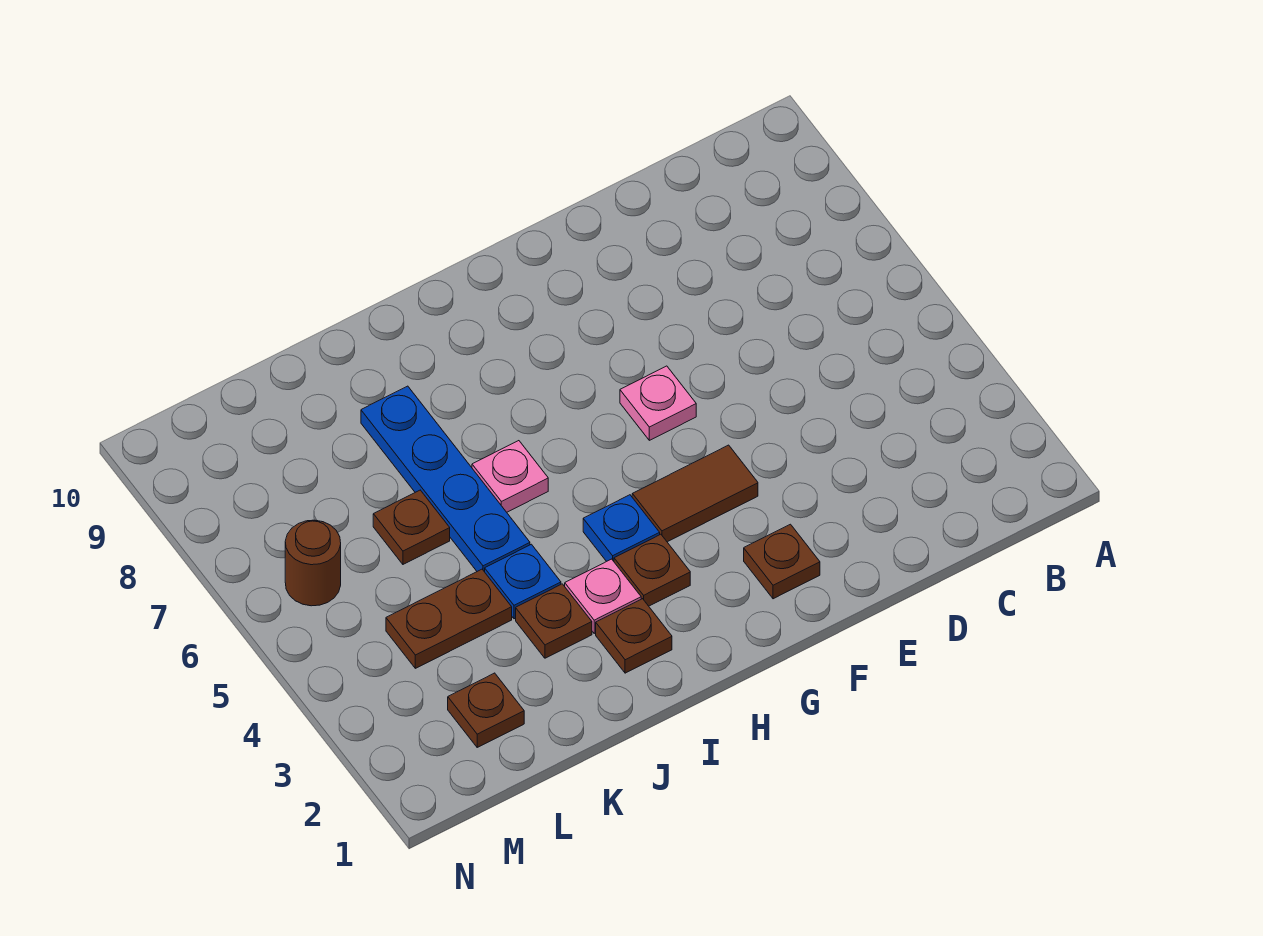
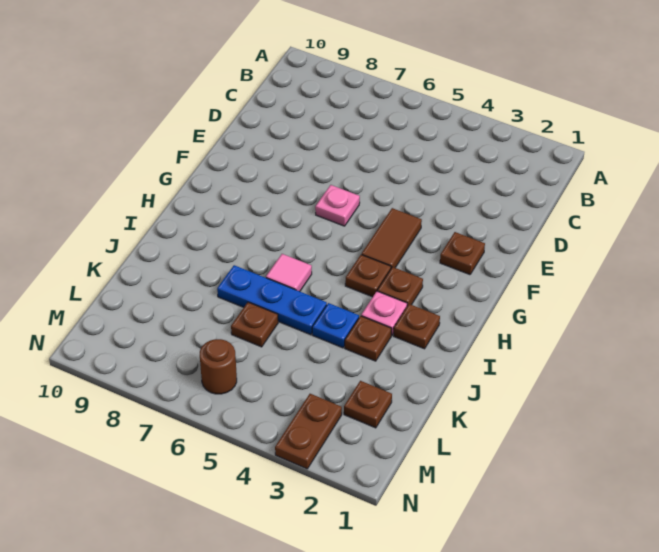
blue 1x1 plate [583,495,660,561] -> brown 1x1 plate [345,255,391,297]
pink 1x1 plate [472,441,548,512] -> pink 1x1 tile [266,254,312,291]
blue 1x4 plate [361,386,530,572] -> blue 1x3 plate [217,265,327,335]
brown 1x2 plate [386,569,512,668] -> brown 1x2 plate moved to [275,394,342,469]

